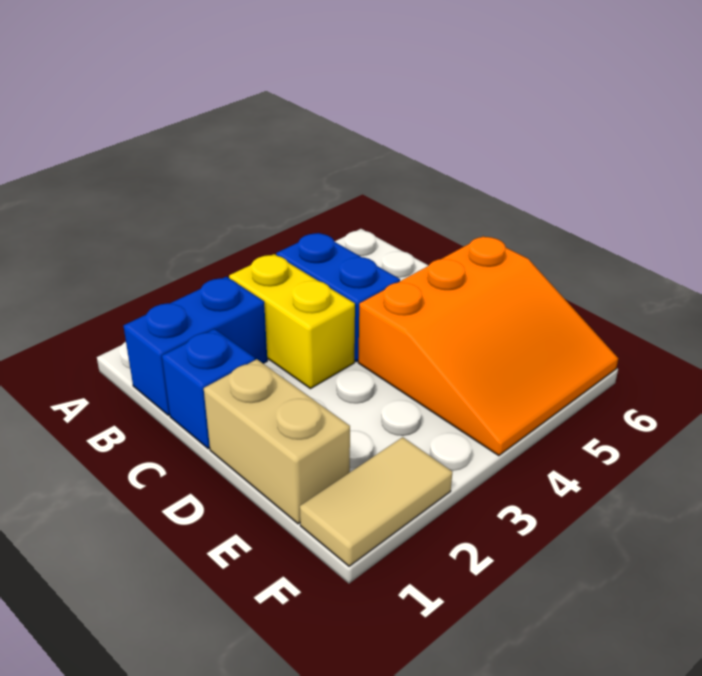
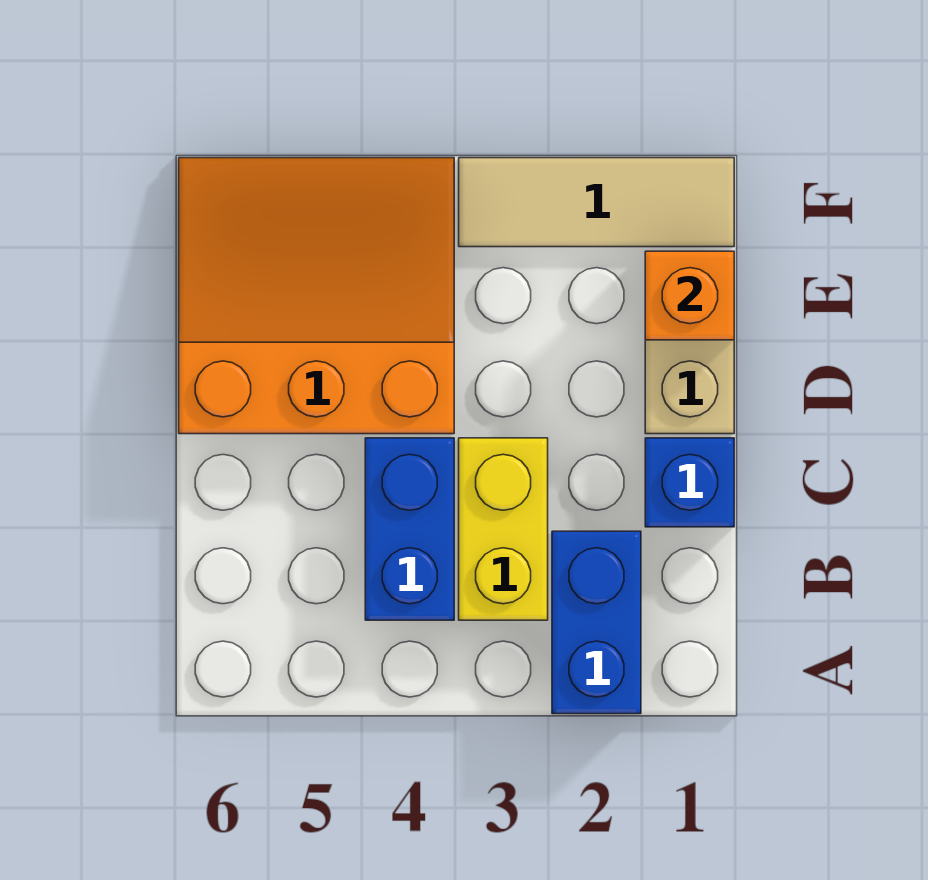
blue 1x2 brick [124,277,267,415] -> blue 1x2 brick turned to [552,531,641,714]
none -> orange 1x1 brick [645,251,734,340]
tan 1x2 tile [300,437,452,566] -> tan 1x3 tile [459,158,734,247]

